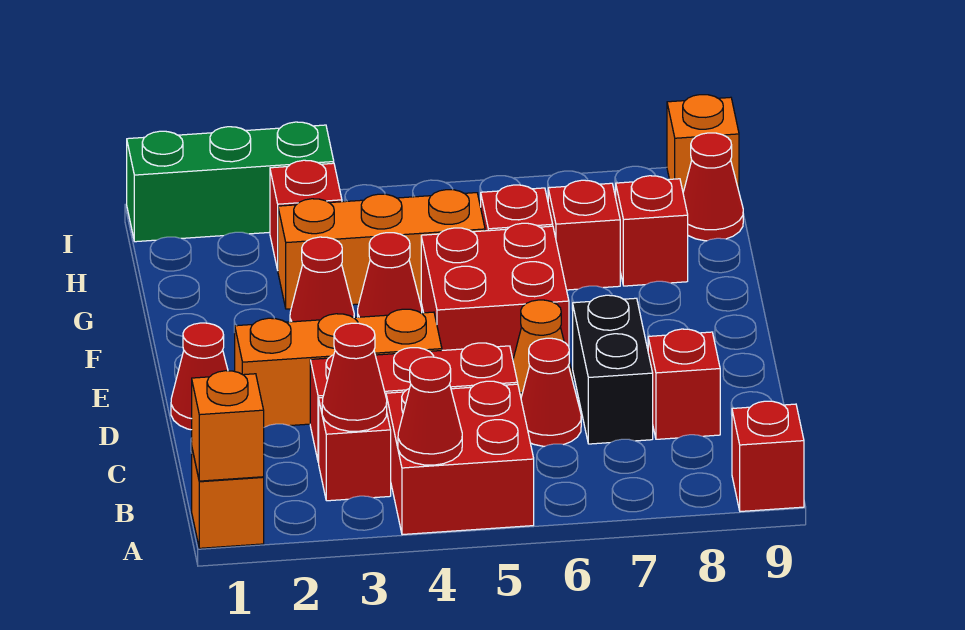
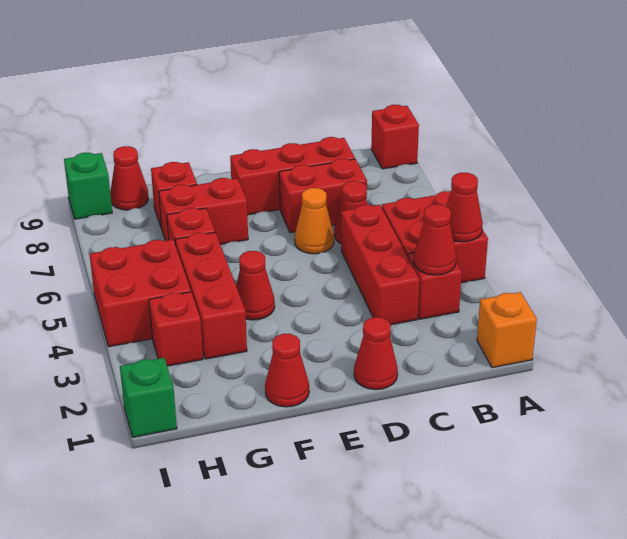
orange 1x1 brick [192,371,264,481] -> none
black 1x2 brick [573,295,653,444] -> red 1x2 brick [279,159,367,233]
red 1x1 brick [648,329,720,439] -> red 1x3 brick [230,137,355,215]
orange 1x3 brick [235,309,442,427] -> none
red 2x2 brick [421,223,569,359] -> red 2x2 brick moved to [90,240,191,347]
red 1x1 cone [290,237,354,322] -> red 1x1 cone moved to [265,334,309,407]
orange 1x3 brick [278,190,485,309] -> red 1x3 brick [175,232,247,359]
red 1x1 brick [548,180,620,290] -> red 1x2 brick [159,178,248,245]
green 1x3 brick [127,122,334,242] -> green 1x1 brick [120,358,177,437]
orange 1x1 brick [667,95,739,192] -> green 1x1 brick [64,153,112,219]

